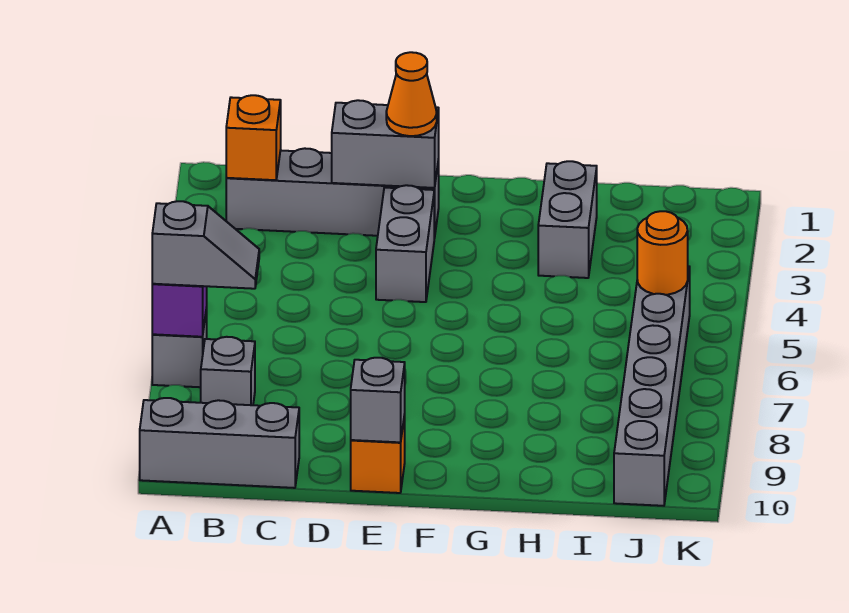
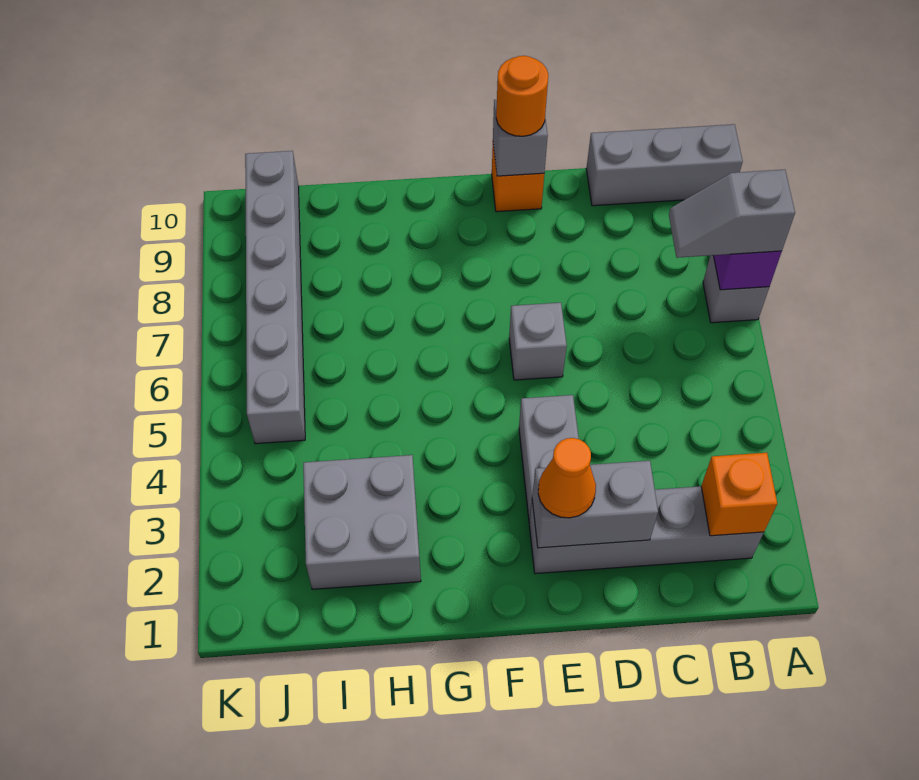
grey 1x1 brick [201,337,255,405] -> grey 1x1 brick moved to [509,303,567,380]
grey 1x2 brick [538,161,597,278] -> grey 2x2 brick [303,455,421,589]
orange 1x1 round brick [637,211,688,295] -> orange 1x1 round brick moved to [496,56,548,136]

